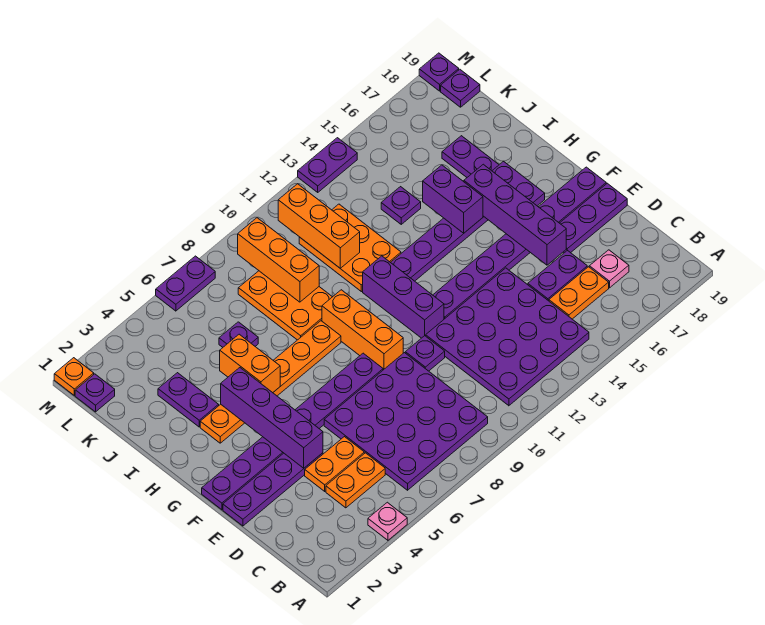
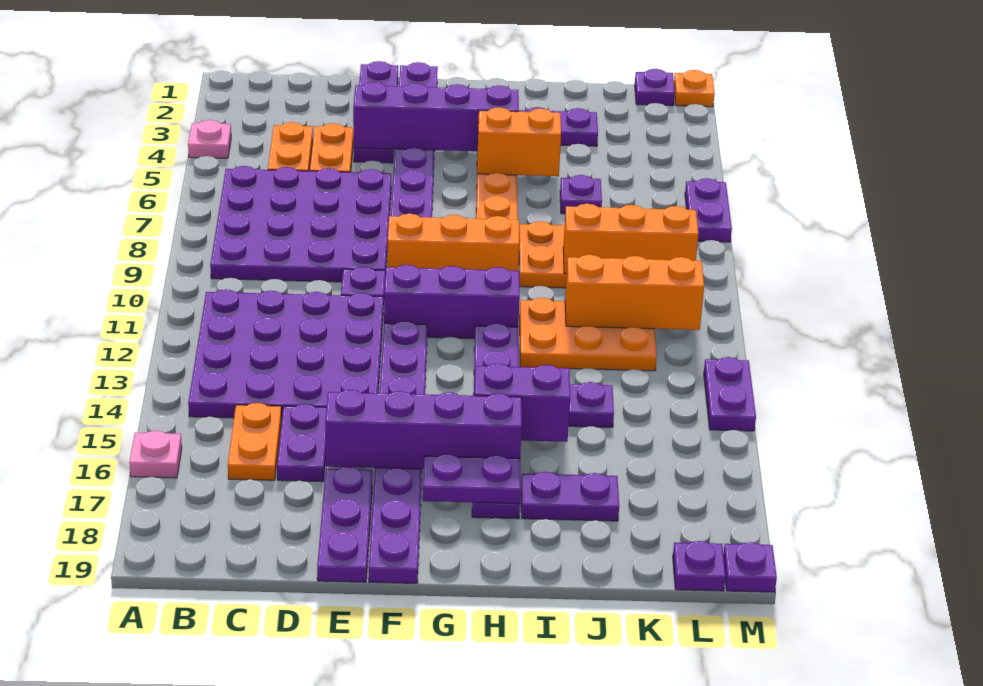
pink 1x1 plate [589,250,629,288] -> pink 1x1 plate moved to [129,431,182,478]

